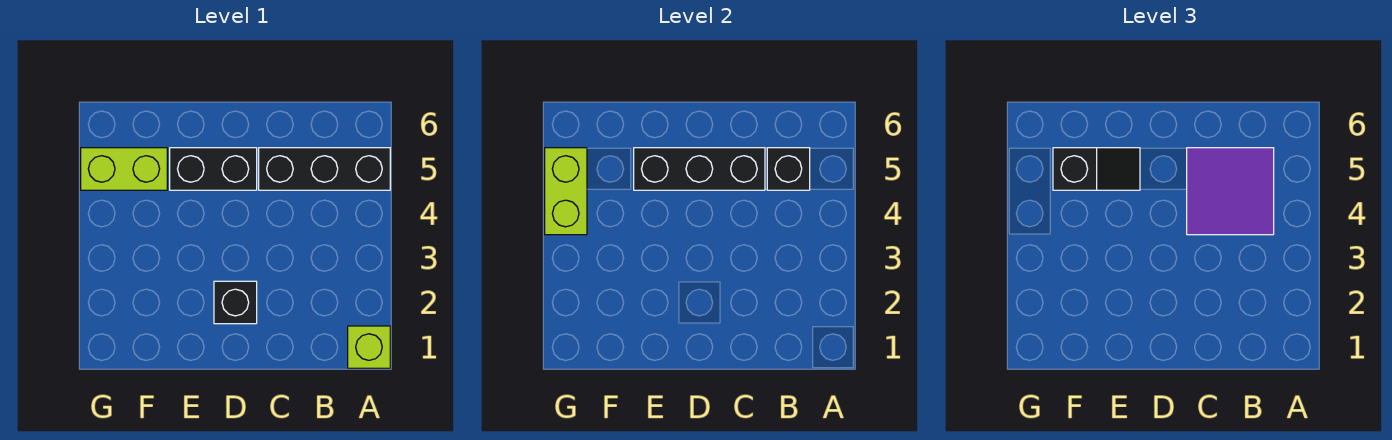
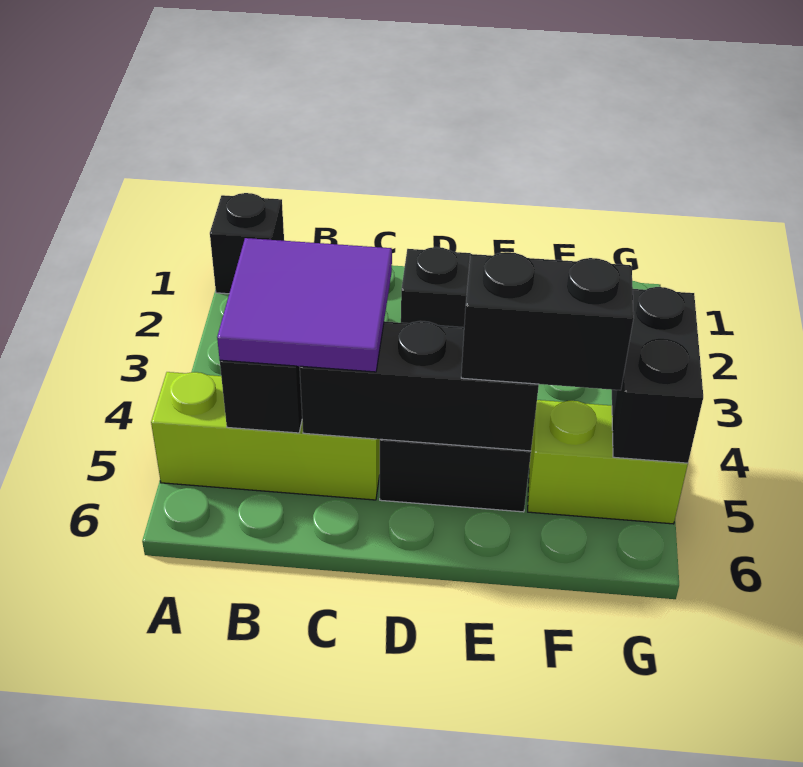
lime 1x1 brick [348,326,390,368] -> black 1x1 brick [210,193,284,294]
black 1x3 brick [259,148,390,190] -> lime 1x3 brick [151,372,380,500]
black 1x2 slope [1053,148,1140,190] -> black 1x2 brick [461,252,634,390]
lime 1x2 brick [545,148,587,235] -> black 1x2 brick [612,287,703,463]

